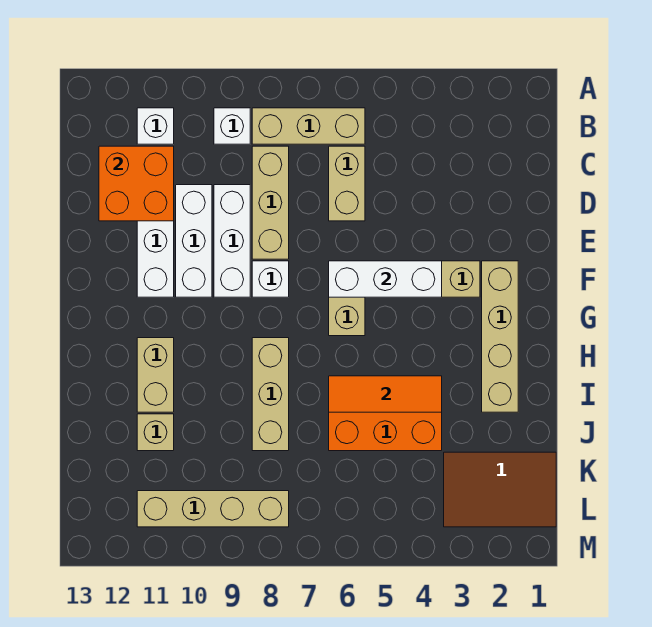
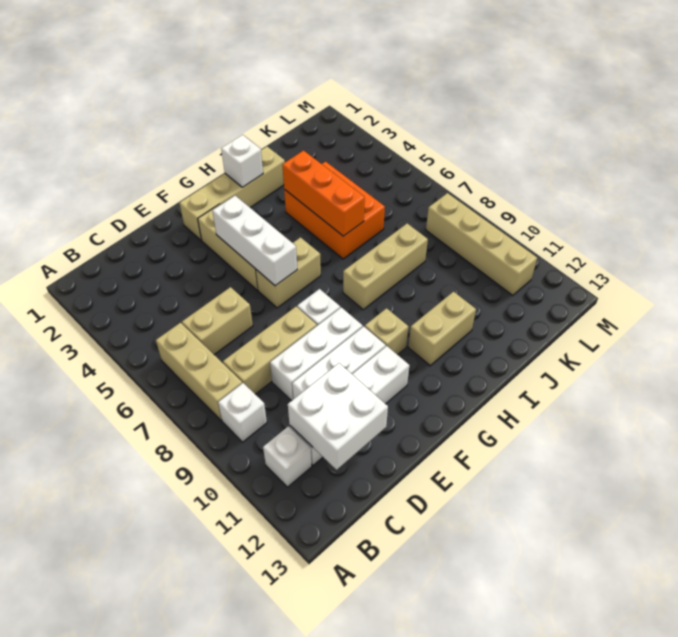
orange 2x2 brick [99,146,174,221] -> white 2x2 brick [288,363,388,470]
none -> white 1x1 brick [221,135,263,187]
orange 1x3 tile [329,376,442,412] -> orange 1x3 brick [282,151,365,236]
tan 1x1 brick [137,414,174,451] -> tan 1x1 brick moved to [365,308,409,355]
brown 2x3 tile [444,452,556,527] -> none

